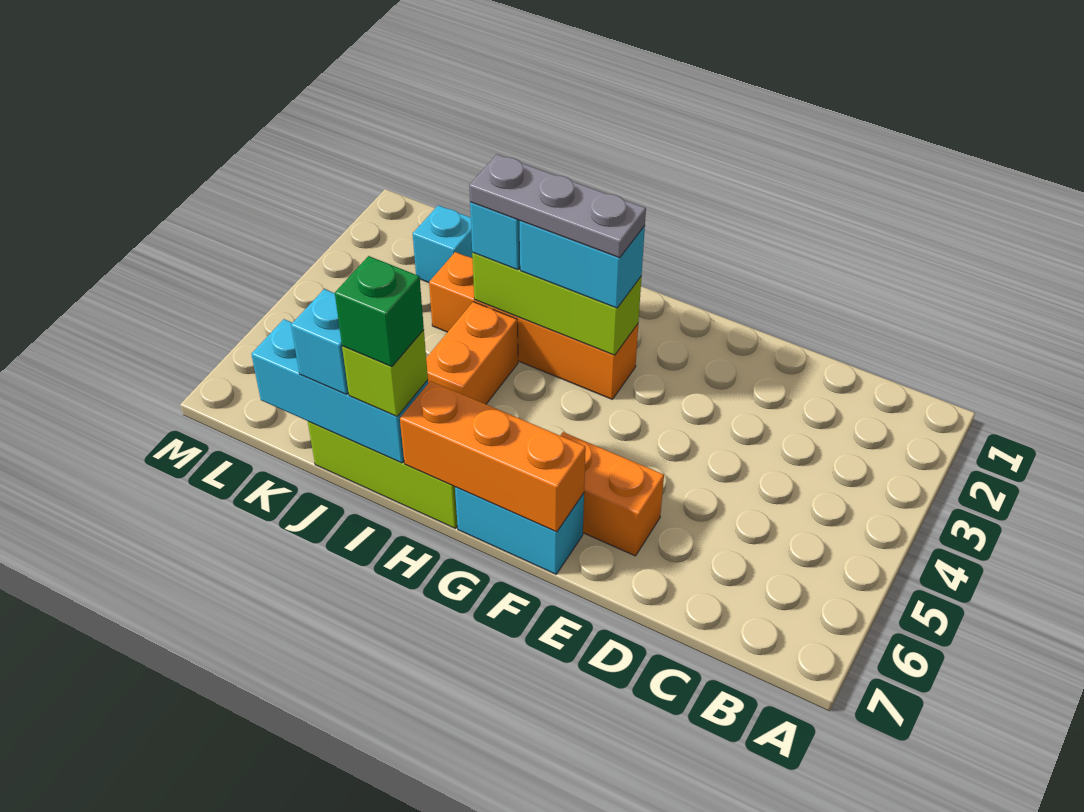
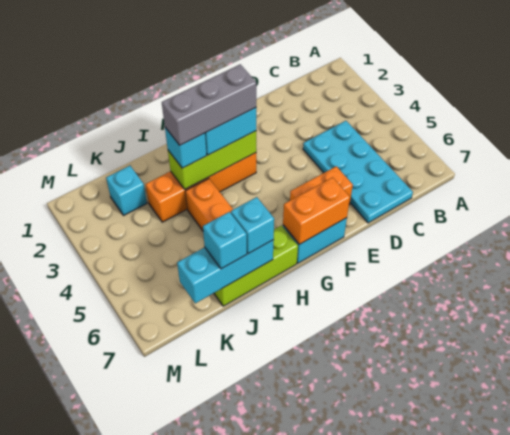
none -> cyan 2x4 plate [303,121,413,223]
orange 1x3 brick [400,381,586,532] -> orange 1x2 brick [283,177,350,244]
grey 1x3 plate [469,154,646,258] -> grey 1x3 brick [162,64,256,145]
lime 1x1 brick [342,330,428,416] -> cyan 1x1 brick [231,197,274,254]
green 1x1 brick [335,256,424,367] -> none

